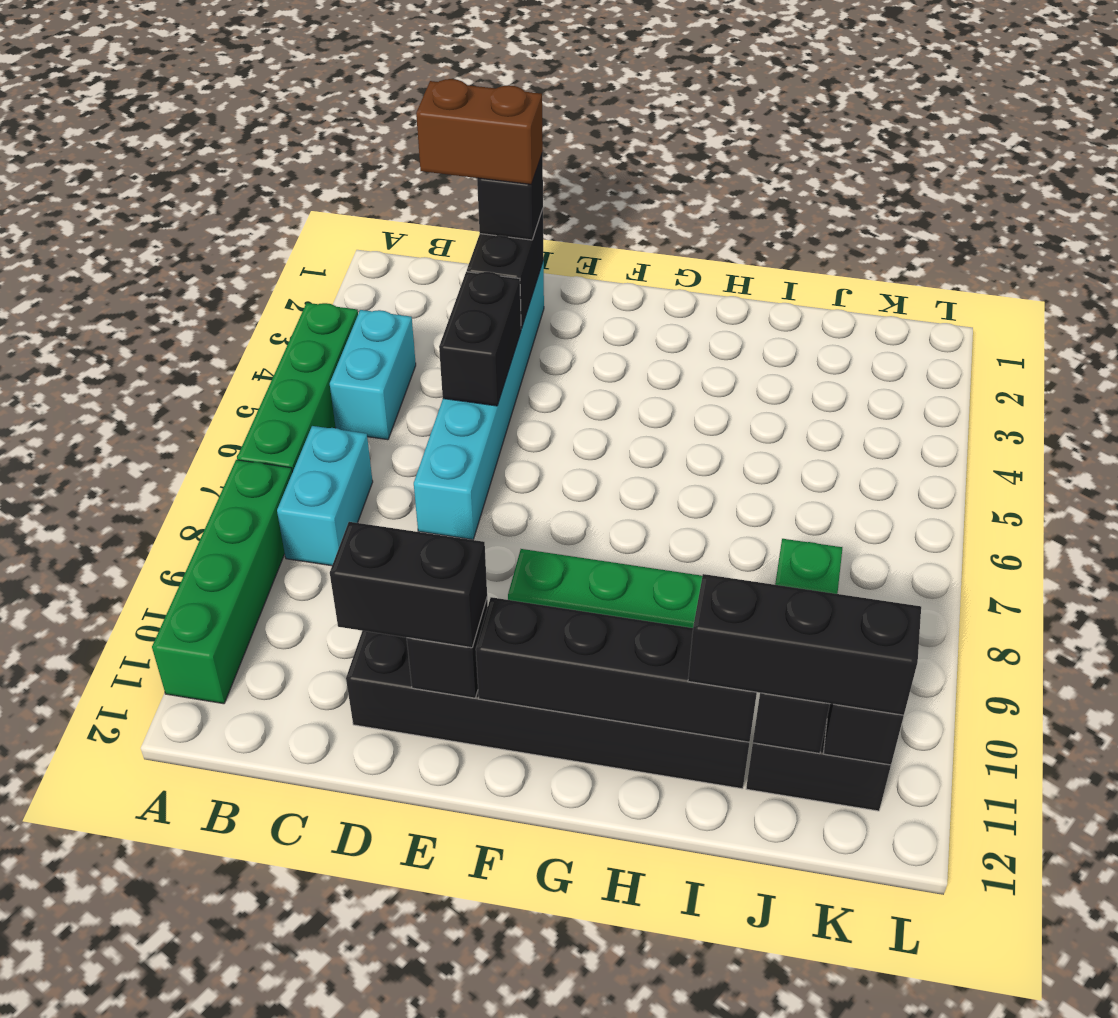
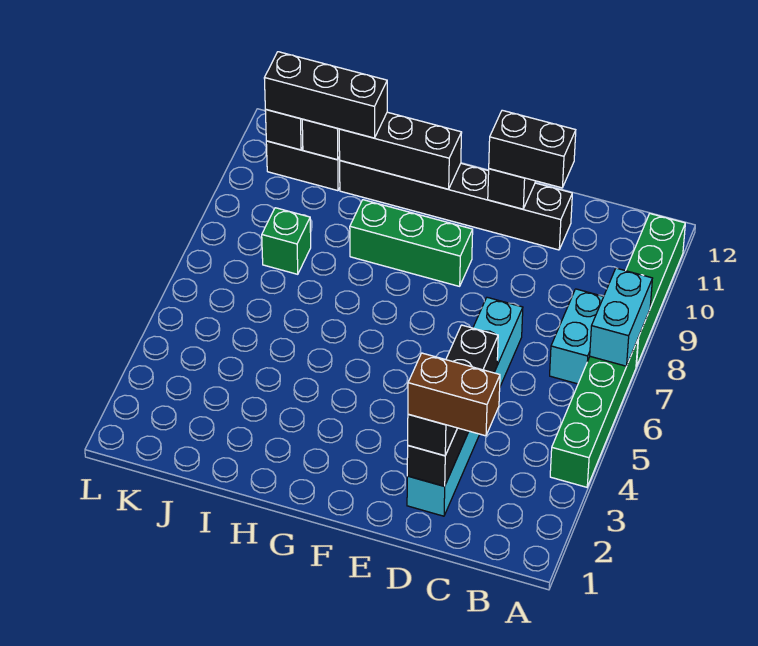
cyan 1x2 brick [330,310,416,440] -> cyan 1x2 brick moved to [590,268,652,366]
black 1x4 brick [476,597,757,742] -> black 1x3 brick [339,112,462,189]

